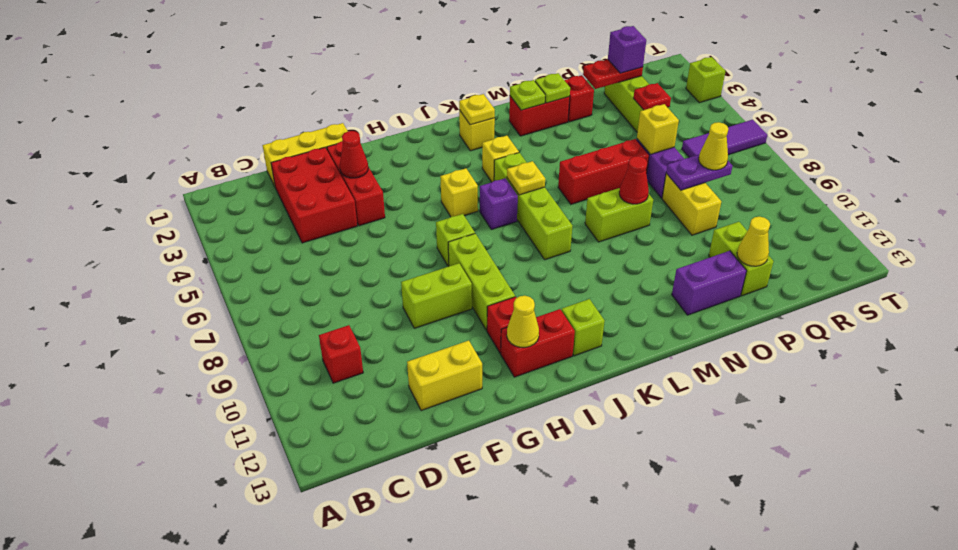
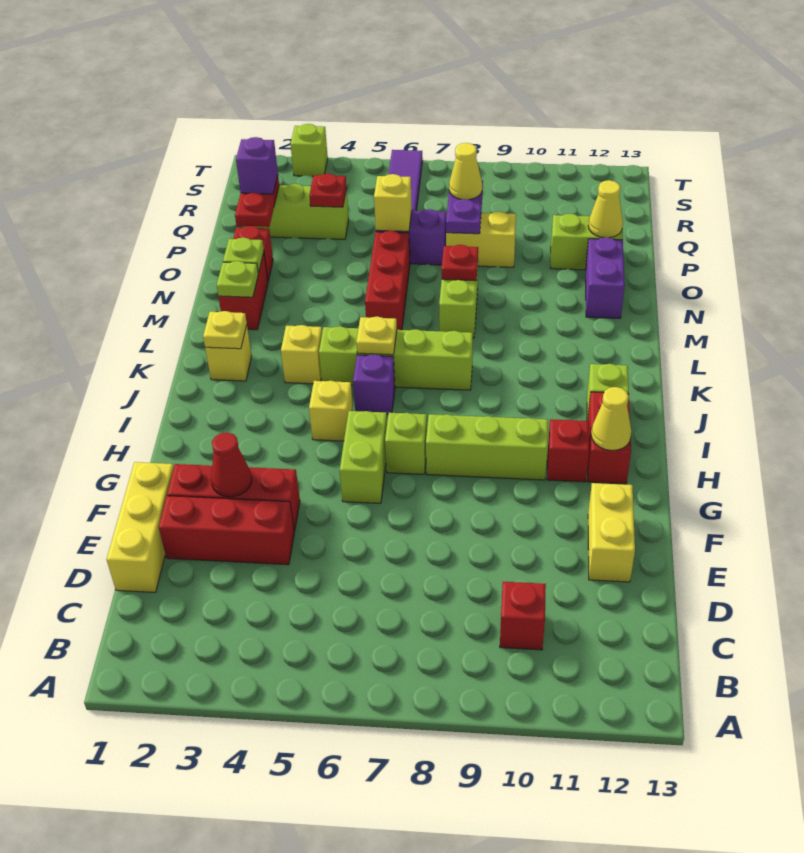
red 2x3 brick [271,148,357,243] -> red 1x3 brick [159,496,294,565]
lime 1x2 brick [401,263,472,328] -> lime 1x2 brick moved to [340,411,387,503]
red 1x1 cone [619,156,649,204] -> red 1x1 plate [441,245,478,281]

